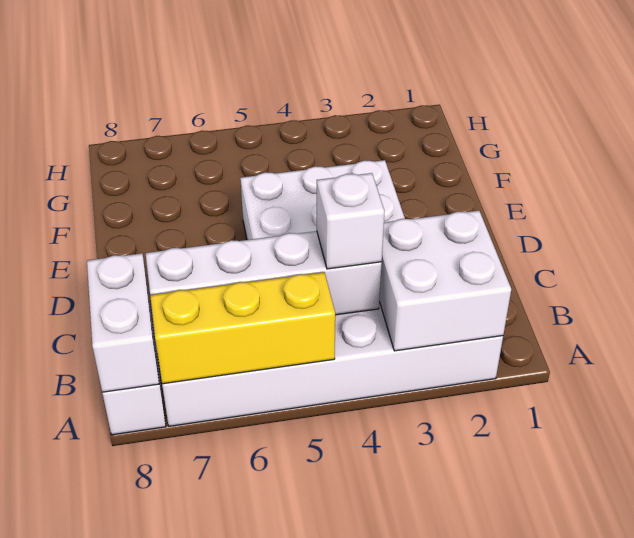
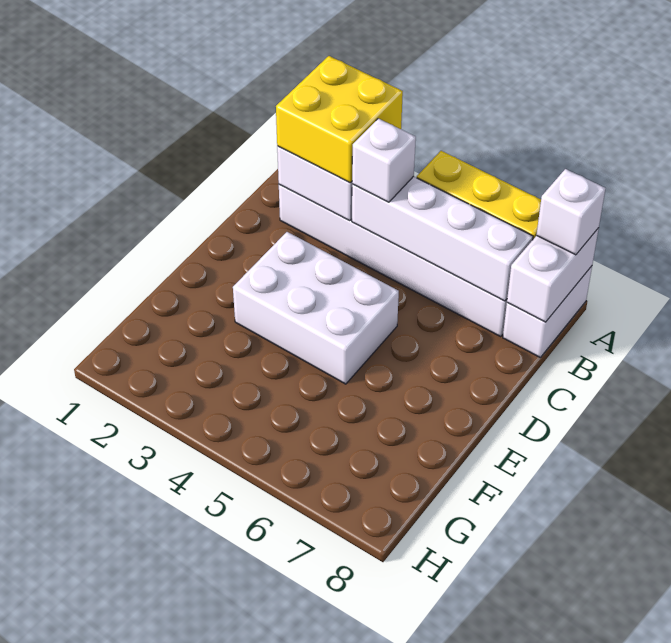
none -> yellow 2x2 brick [276,56,403,183]
none -> white 1x1 brick [537,169,605,255]

